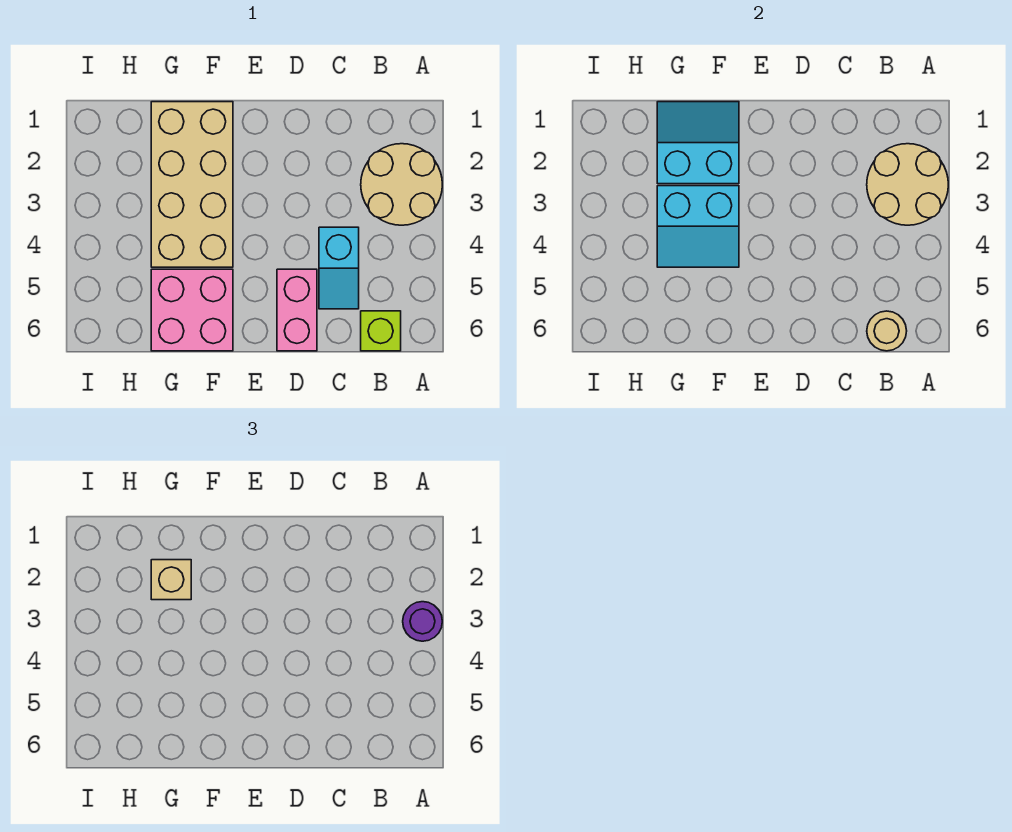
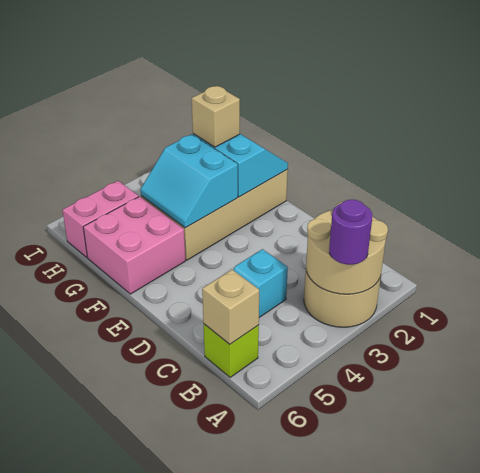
tan 1x1 round brick [867,311,907,351] -> tan 1x1 brick [202,270,259,344]
pink 1x2 brick [277,269,317,351] -> pink 1x2 brick moved to [62,181,139,257]

